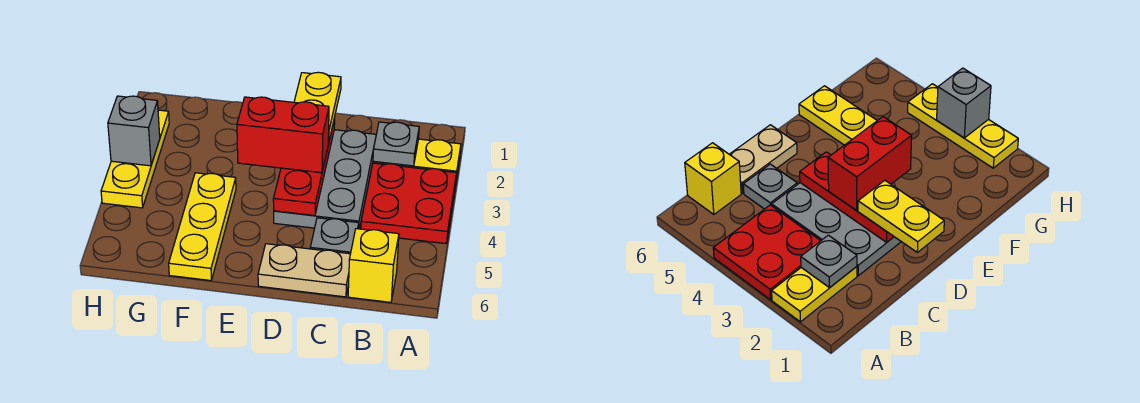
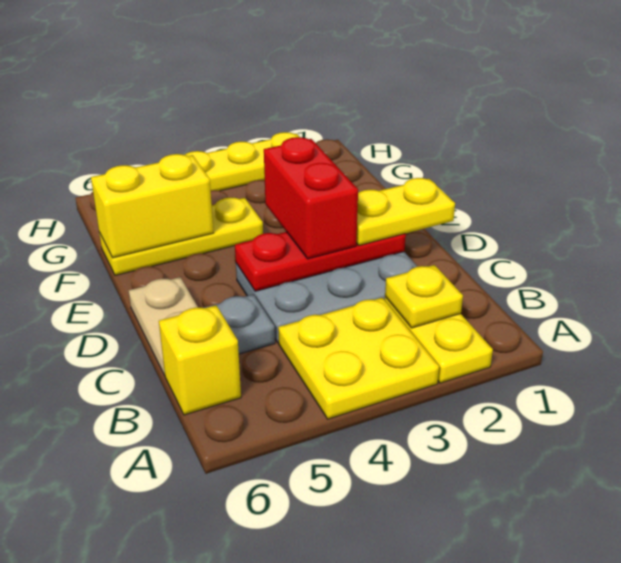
red 2x2 plate [361,163,456,244] -> yellow 2x2 plate [278,298,439,419]
grey 1x1 plate [373,122,419,166] -> yellow 1x1 plate [385,265,463,328]
none -> yellow 1x2 brick [91,154,214,258]
grey 1x1 brick [108,96,160,166] -> none

